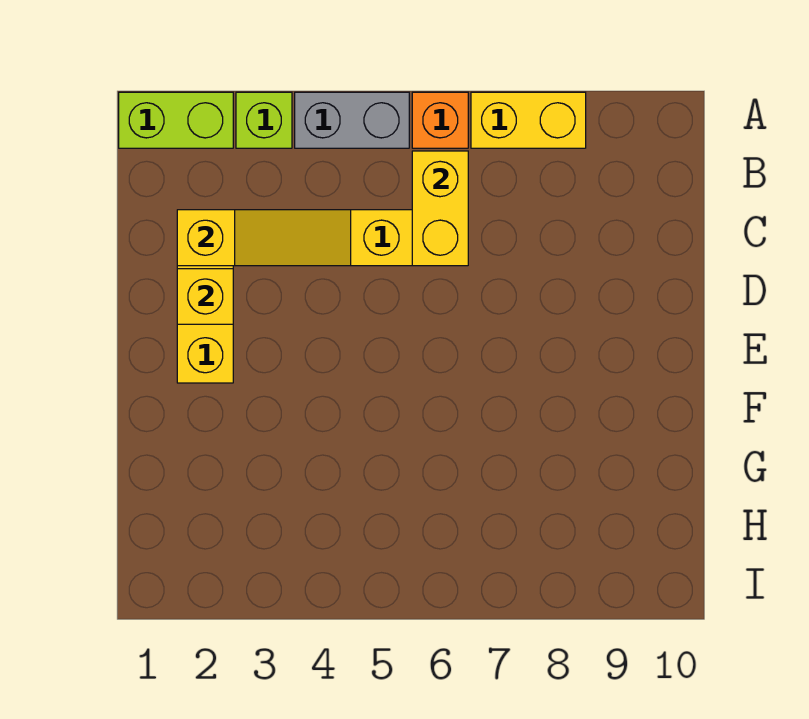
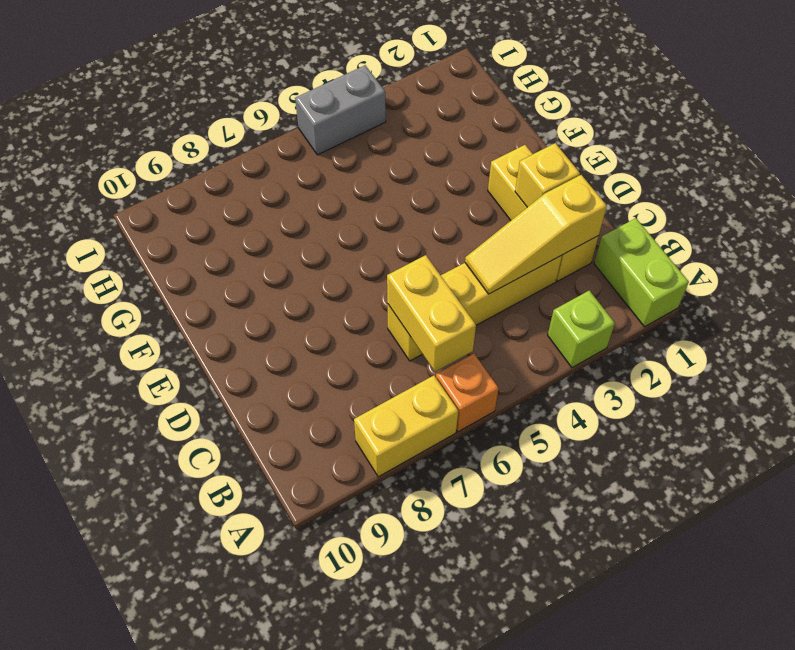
lime 1x2 brick [119,92,233,148] -> lime 1x2 brick turned to [594,218,689,327]
grey 1x2 brick [295,92,409,148] -> grey 1x2 brick moved to [295,65,386,155]

